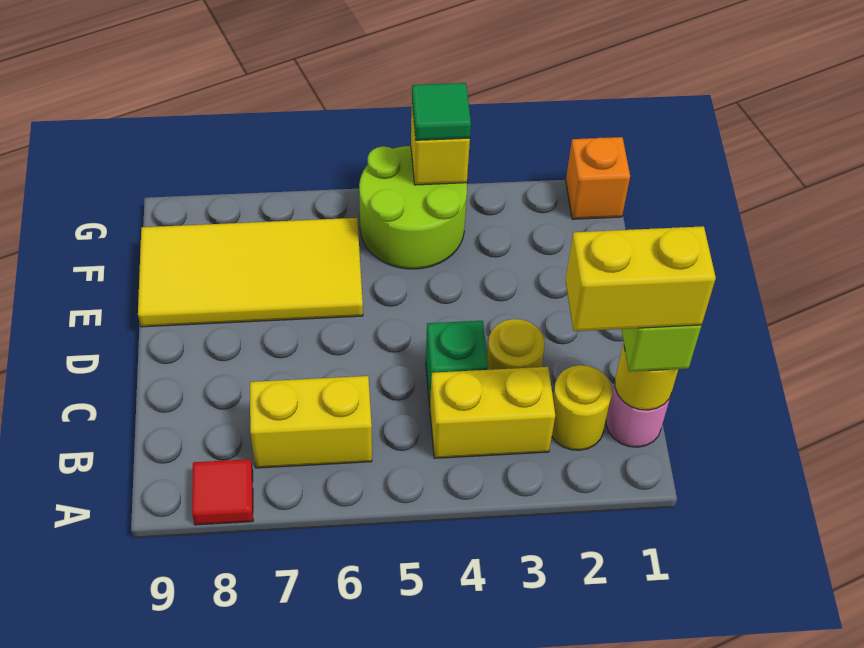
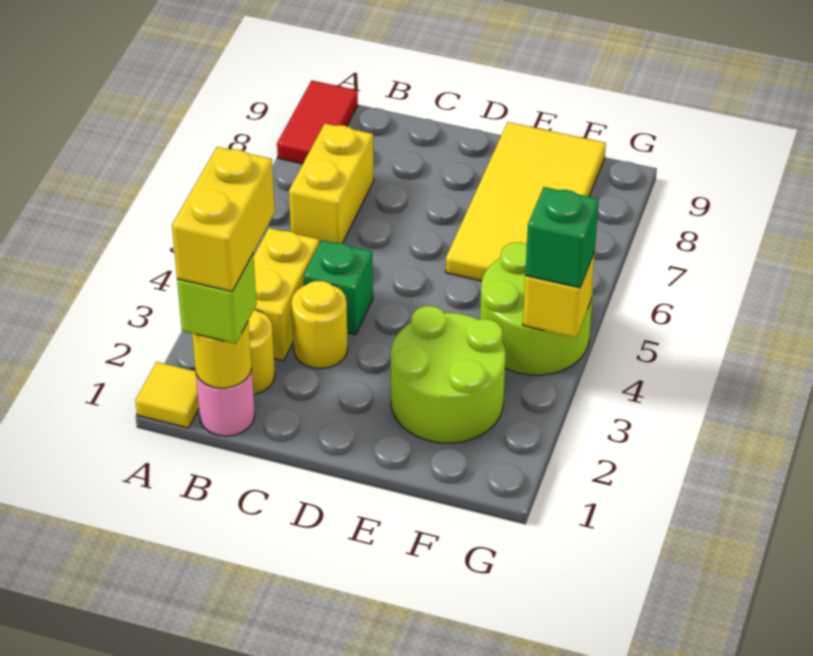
none -> yellow 1x1 tile [135,362,199,428]
red 1x1 tile [192,459,253,525] -> red 1x2 tile [277,81,358,164]
none -> lime 2x2 round brick [391,306,506,443]
orange 1x1 brick [566,137,630,219] -> none
green 1x1 tile [412,83,471,140] -> green 1x1 brick [525,187,599,288]

